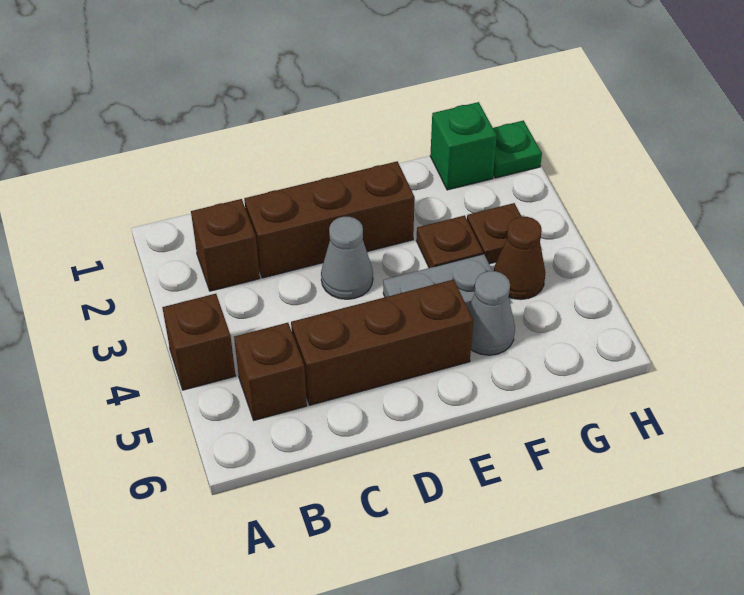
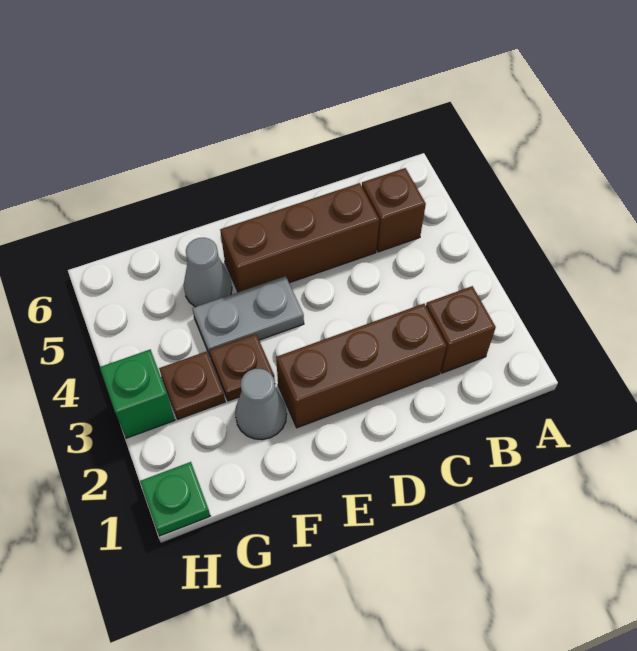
brown 1x1 brick [162,294,235,390] -> none
grey 1x1 cone [321,217,373,299] -> grey 1x1 cone moved to [235,369,287,440]
green 1x1 brick [430,102,497,190] -> green 1x1 brick moved to [100,350,175,438]
brown 1x1 cone [494,217,545,300] -> none

